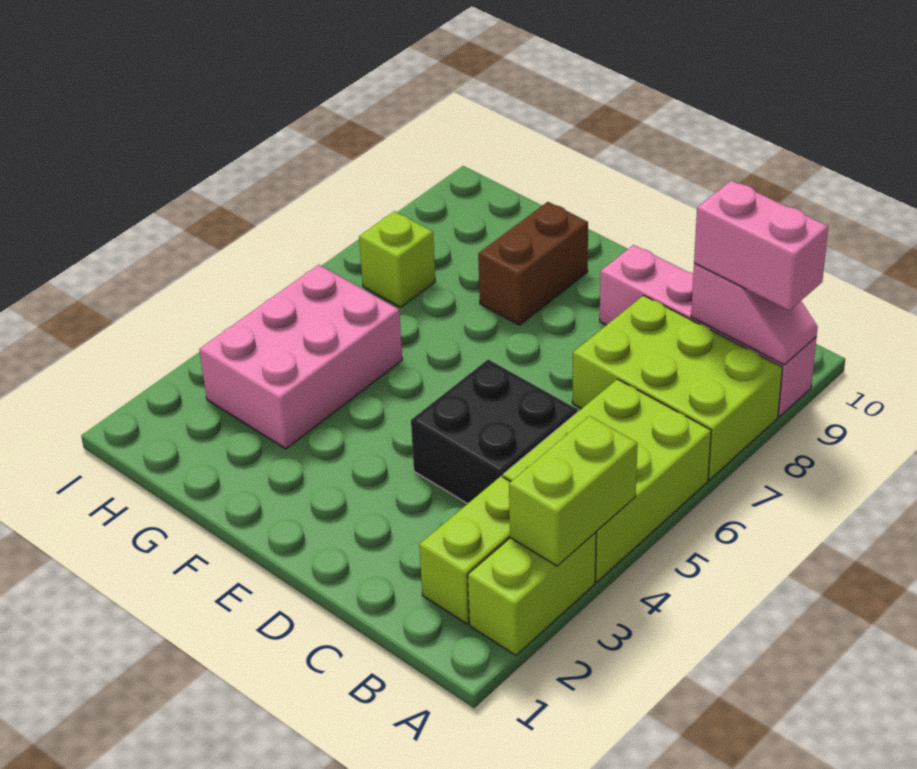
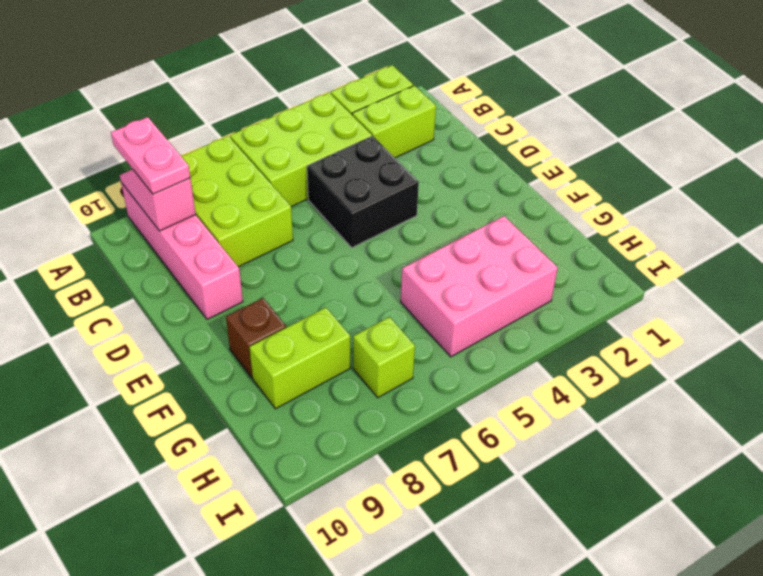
lime 1x2 brick [509,416,638,566] -> lime 1x2 brick moved to [249,308,350,409]
pink 1x2 brick [694,180,828,310] -> pink 1x2 plate [111,117,190,194]
brown 1x2 brick [478,202,588,325] -> brown 1x1 brick [226,298,286,378]

